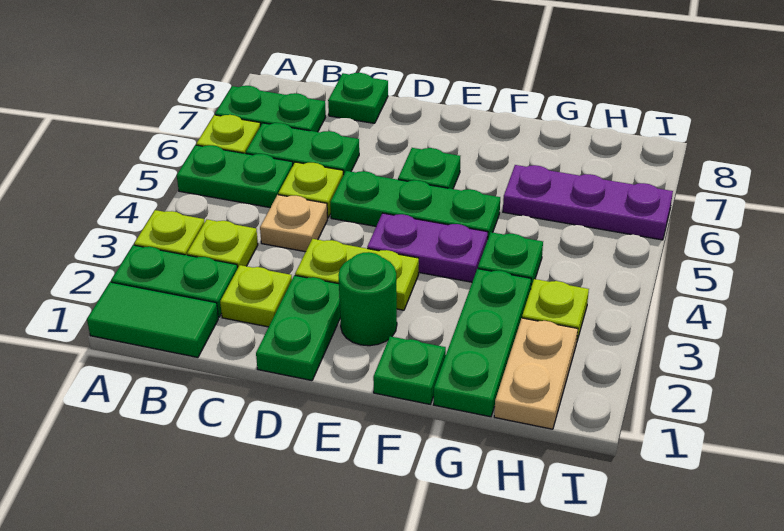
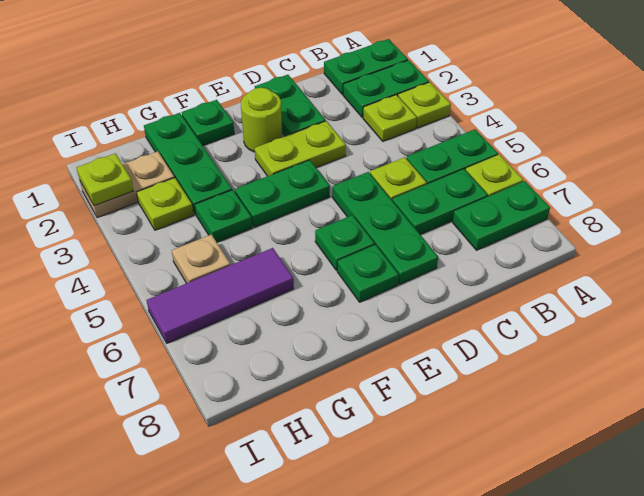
green 1x2 tile [87,282,218,357] -> green 1x2 plate [324,39,408,94]
lime 1x1 plate [220,265,292,327] -> lime 1x1 plate moved to [76,153,134,206]
tan 1x1 plate [260,195,328,252] -> tan 1x1 plate moved to [172,234,230,283]
green 1x1 plate [328,73,388,123] -> green 1x1 plate moved to [337,245,399,302]
green 1x3 plate [330,171,500,238] -> green 1x3 plate turned to [332,172,438,284]
green 1x1 round brick [338,252,397,346] -> lime 1x1 round brick [241,88,282,152]
purple 1x2 plate [367,213,488,282] -> green 1x2 plate [235,160,330,227]
purple 1x3 plate [503,165,673,240] -> purple 1x3 tile [147,248,294,343]
tan 1x2 plate [494,318,578,429] -> tan 1x2 plate turned to [80,151,174,218]

